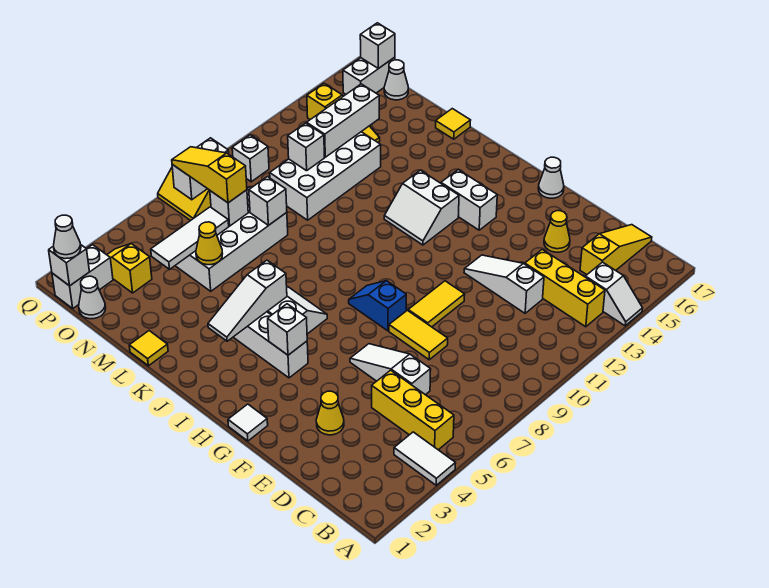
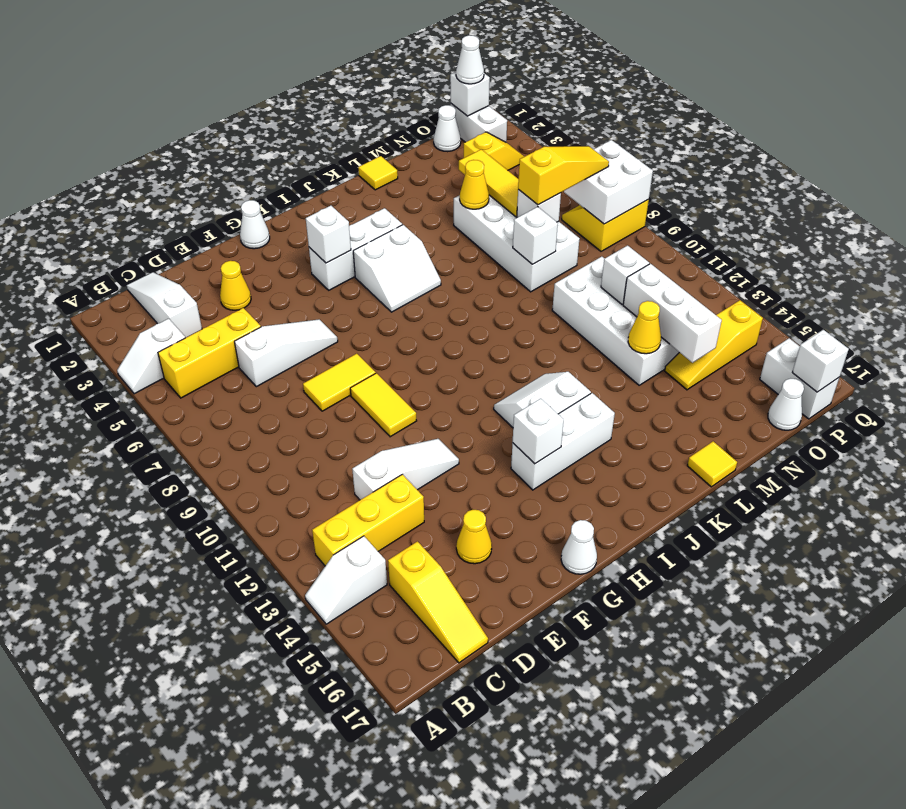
white 1x2 tile [394,432,456,485] -> white 1x2 slope [117,319,185,394]
white 1x1 tile [228,404,268,441] -> white 1x1 cone [240,200,270,249]
blue 1x2 slope [349,281,406,331] -> none
white 1x2 brick [441,169,497,230] -> white 1x3 brick [511,393,615,490]
white 1x3 slope [208,260,287,341] -> white 1x3 slope moved to [127,272,202,338]
none -> yellow 1x1 cone [628,301,661,354]
white 1x3 tile [151,207,229,270] -> yellow 1x3 tile [459,149,519,217]
white 1x2 brick [172,138,229,200] -> white 2x2 brick [564,140,653,224]
white 1x1 brick [232,135,269,182] -> white 1x1 brick moved to [513,399,564,464]

